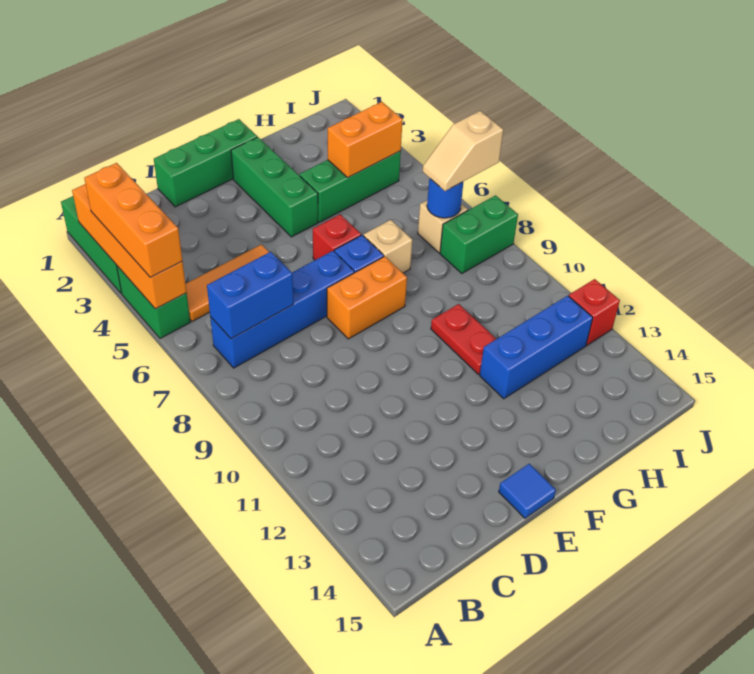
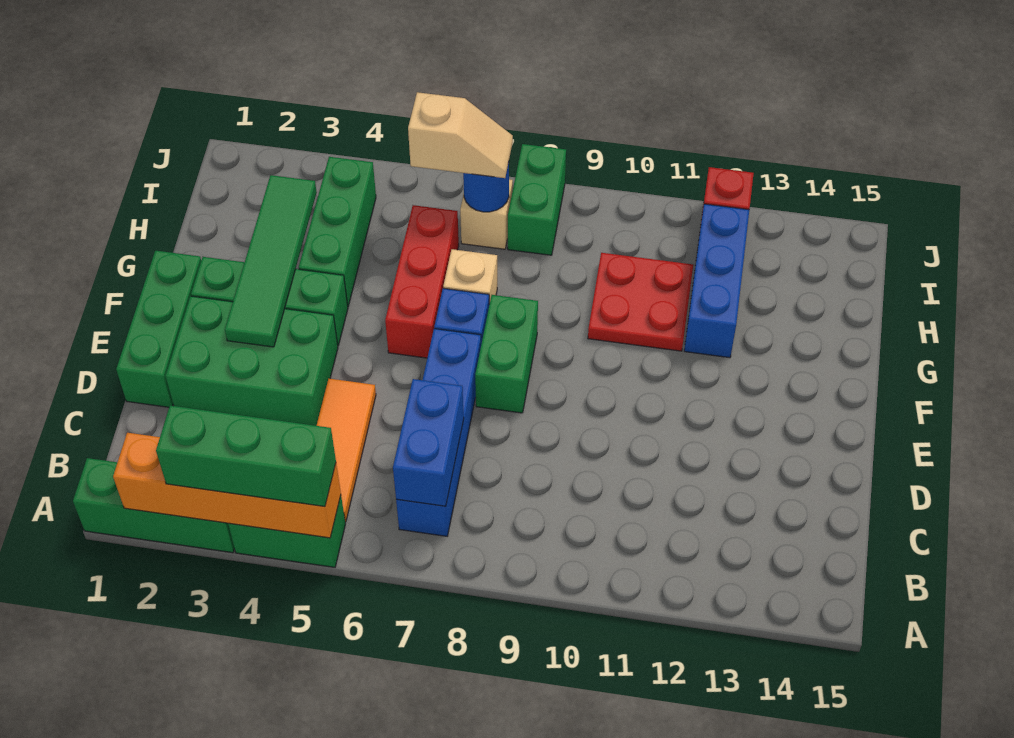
orange 1x3 brick [84,163,182,277] -> green 1x3 brick [156,406,336,507]
none -> green 2x3 brick [166,296,338,426]
none -> green 1x4 tile [225,175,317,347]
orange 1x2 brick [327,256,407,339] -> green 1x2 brick [475,295,538,413]
blue 1x1 tile [499,464,556,518] -> none
red 1x1 brick [313,214,361,260] -> red 1x3 brick [385,205,459,358]
red 1x2 plate [431,304,496,374] -> red 2x2 plate [588,253,693,351]
orange 1x2 brick [328,102,403,177] -> none
tan 1x2 slope [423,111,503,191] -> tan 1x2 slope turned to [408,92,513,178]

